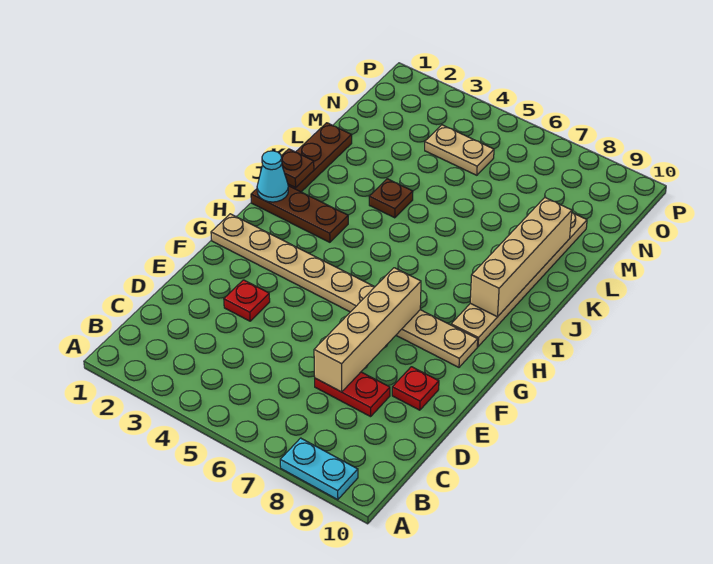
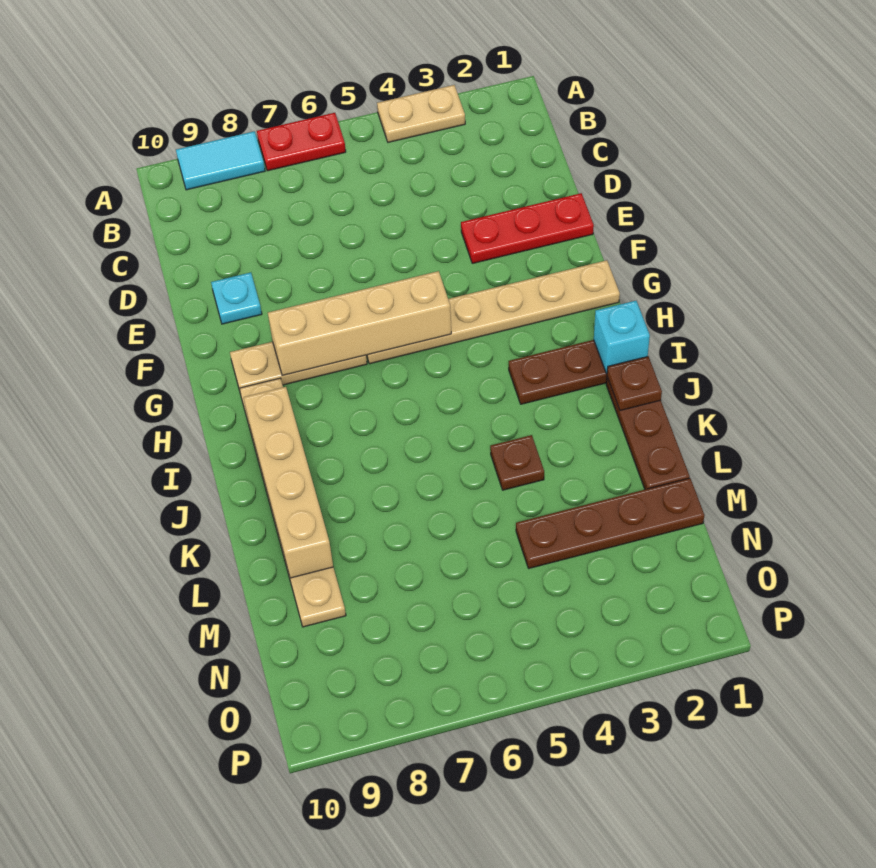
cyan 1x2 plate [280,438,358,500] -> cyan 1x2 tile [176,131,265,190]
red 1x2 plate [315,372,390,417] -> red 1x2 plate moved to [257,113,346,171]
tan 1x4 brick [314,268,421,392] -> tan 1x4 brick turned to [268,271,451,376]
red 1x1 plate [224,280,270,321] -> red 1x3 plate [461,193,594,263]
red 1x1 plate [392,367,439,410] -> cyan 1x1 plate [211,272,262,324]
cyan 1x1 cone [257,151,288,202] -> cyan 1x1 brick [594,301,650,374]
none -> brown 1x4 plate [516,478,704,568]
tan 1x2 plate [425,125,494,175] -> tan 1x2 plate moved to [377,85,465,142]

